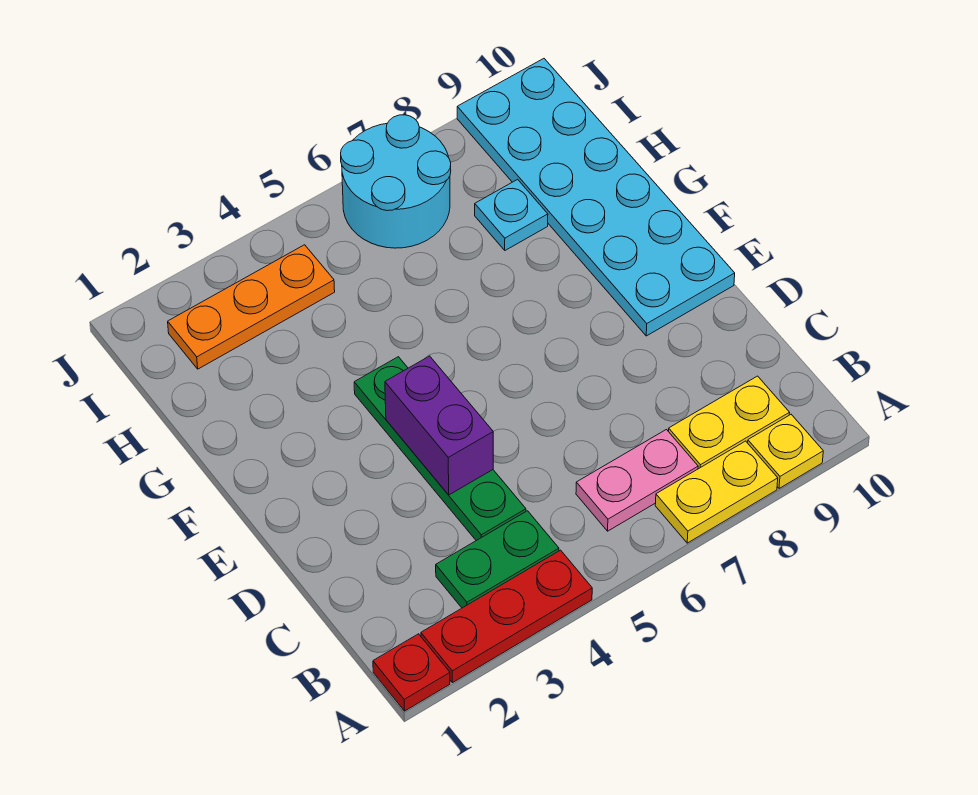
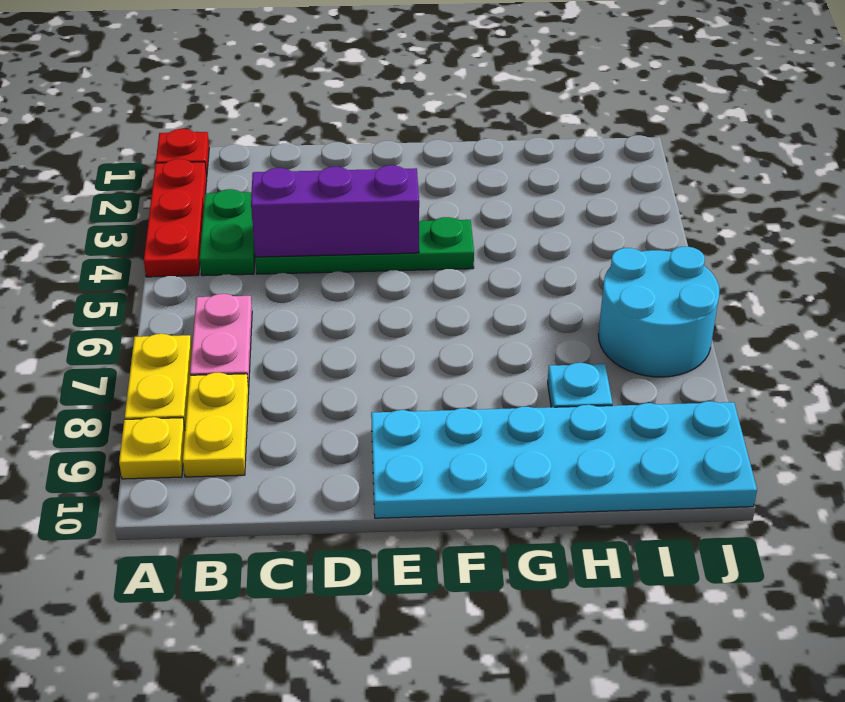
purple 1x2 brick [385,356,493,495] -> purple 1x3 brick [251,165,419,257]
orange 1x3 plate [168,245,335,369] -> none

